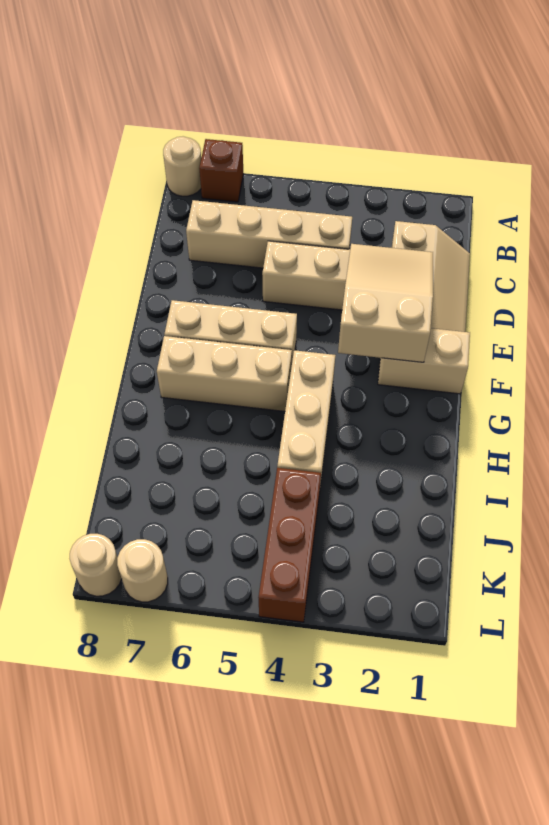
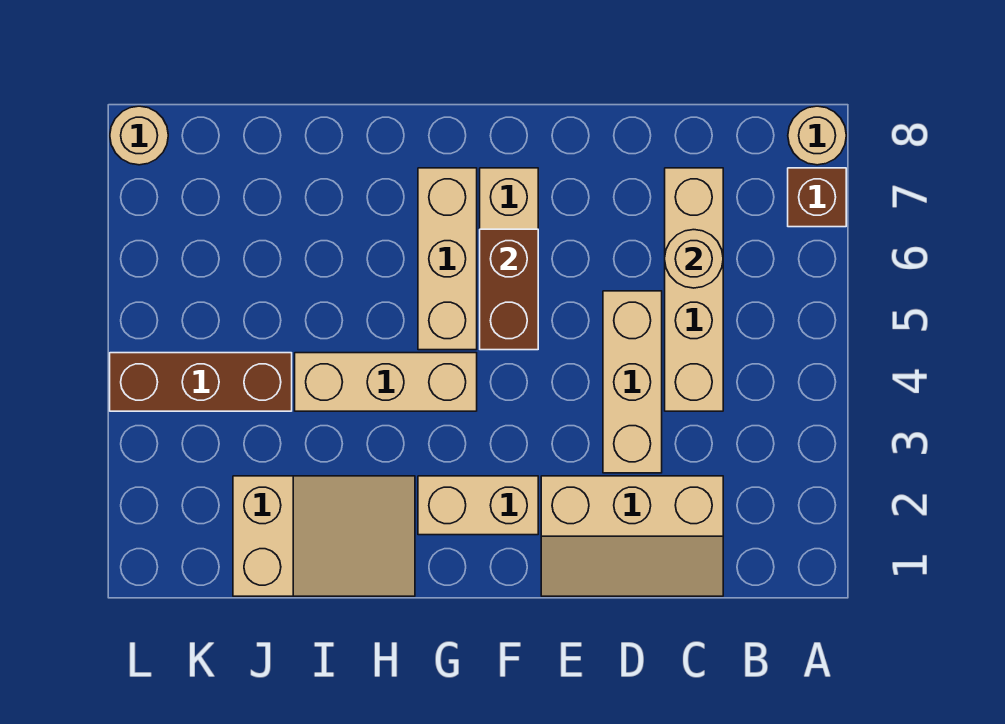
tan 2x3 slope [338,244,433,362] -> tan 2x3 slope moved to [233,476,415,596]
tan 1x2 brick [378,328,470,394] -> tan 1x2 brick turned to [418,476,538,535]
none -> brown 1x2 brick [480,229,538,350]
tan 1x1 round brick [117,539,168,602] -> tan 1x1 round brick moved to [665,230,723,288]

